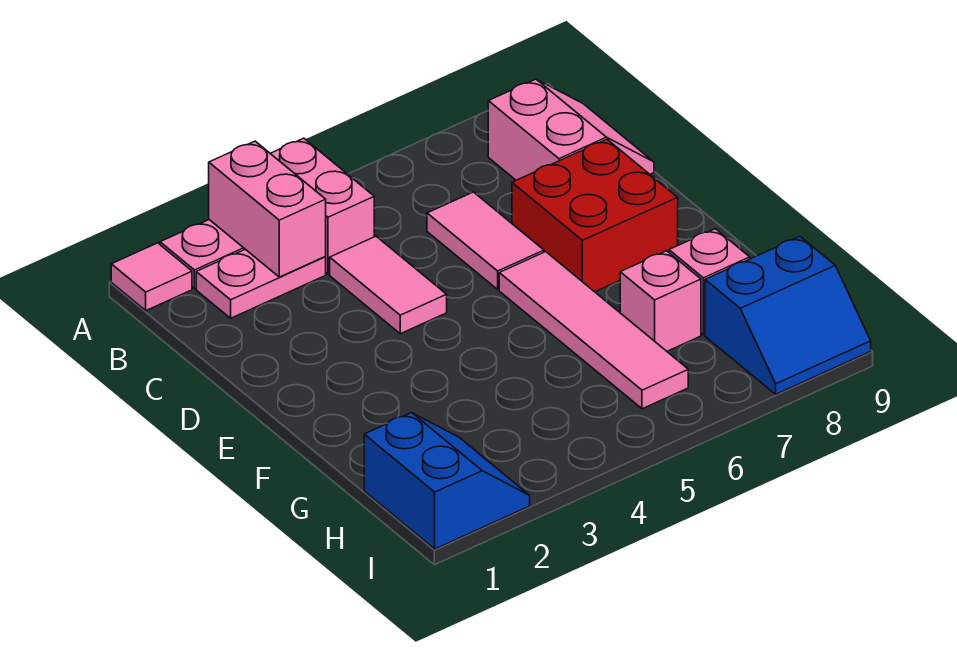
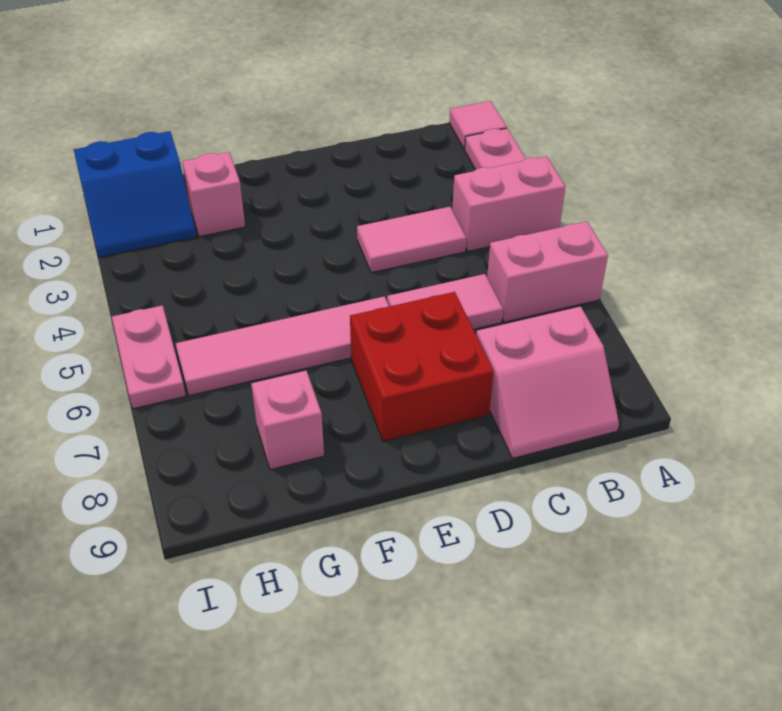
pink 1x2 brick [209,141,326,277] -> pink 1x2 brick moved to [487,222,608,322]
pink 1x2 plate [196,249,326,318] -> pink 1x2 plate moved to [112,305,186,409]
pink 1x1 brick [620,251,701,351] -> pink 1x1 brick moved to [182,152,245,237]
blue 2x2 slope [705,237,871,394] -> none

